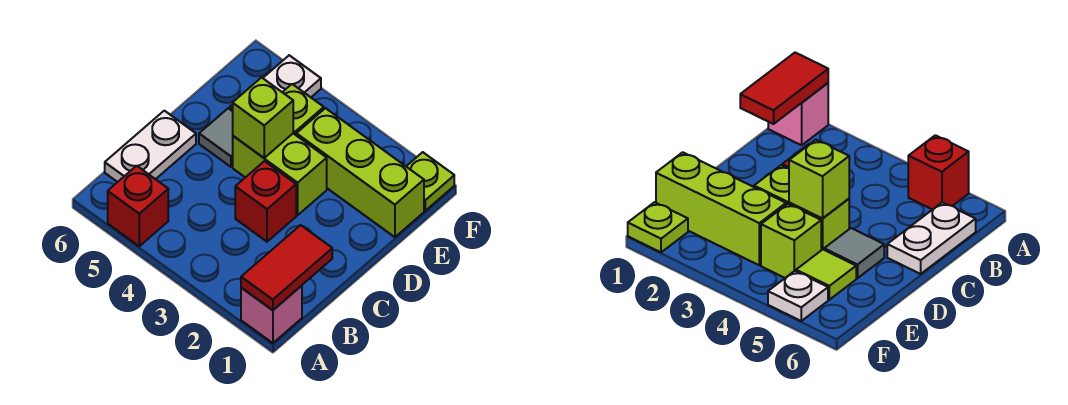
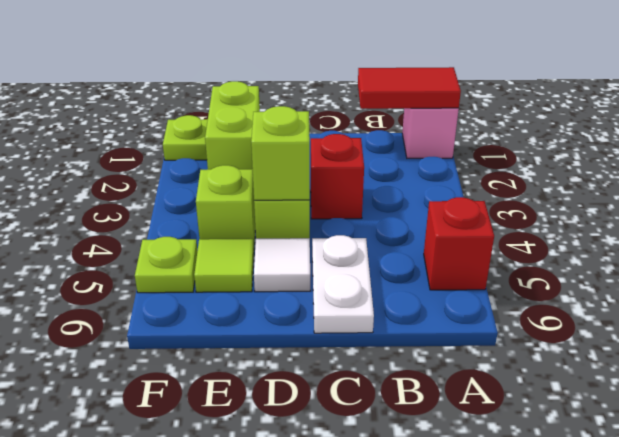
white 1x2 plate [105,111,196,182] -> white 1x2 plate turned to [312,235,374,333]
grey 1x1 tile [199,108,233,167] -> white 1x1 tile [254,238,310,292]
lime 1x3 brick [296,108,424,237] -> lime 1x2 brick [205,81,260,169]
white 1x1 plate [263,55,321,97] -> lime 1x1 plate [135,237,198,293]

